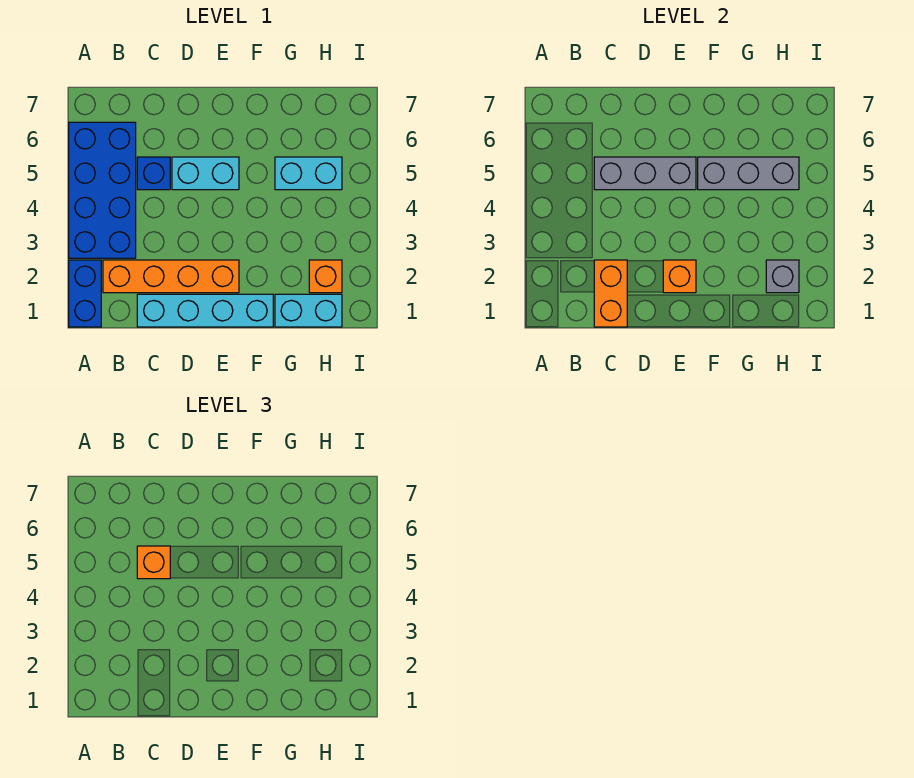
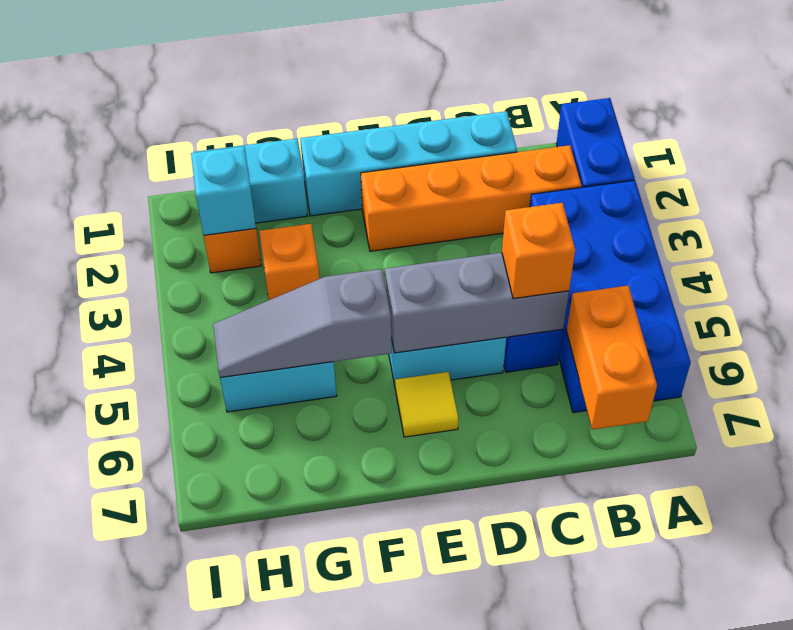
orange 1x2 brick [594,260,627,327] -> orange 1x2 brick moved to [567,286,657,429]
orange 1x1 brick [663,260,696,293] -> orange 1x1 brick moved to [259,224,319,300]
none -> yellow 1x1 tile [395,372,458,437]
grey 1x3 brick [698,157,799,190] -> grey 1x3 slope [213,269,392,378]
grey 1x1 brick [766,260,799,293] -> cyan 1x1 brick [191,146,256,235]

